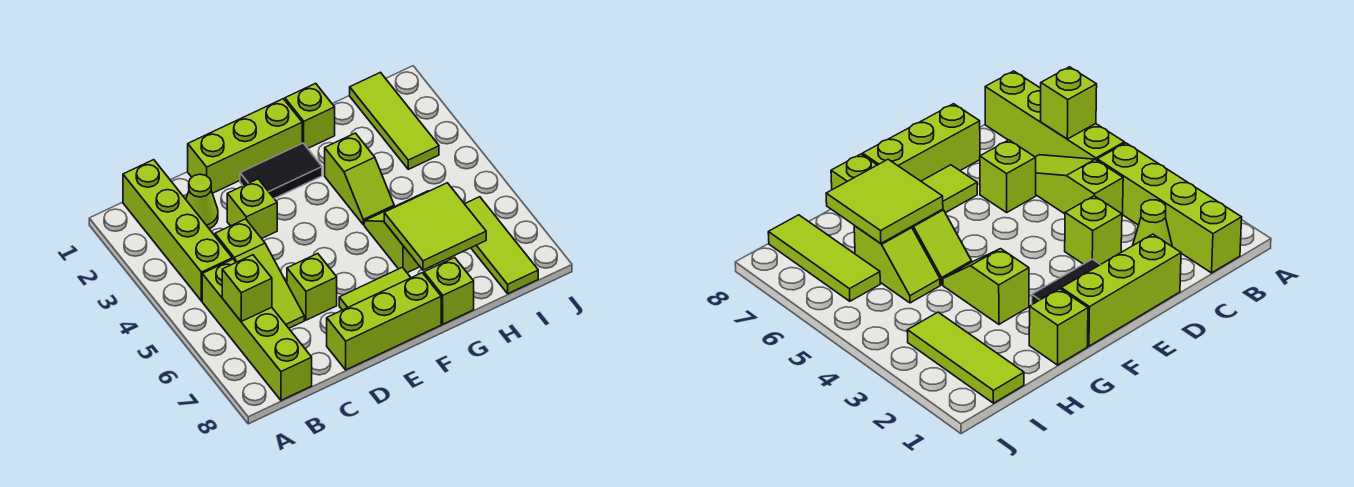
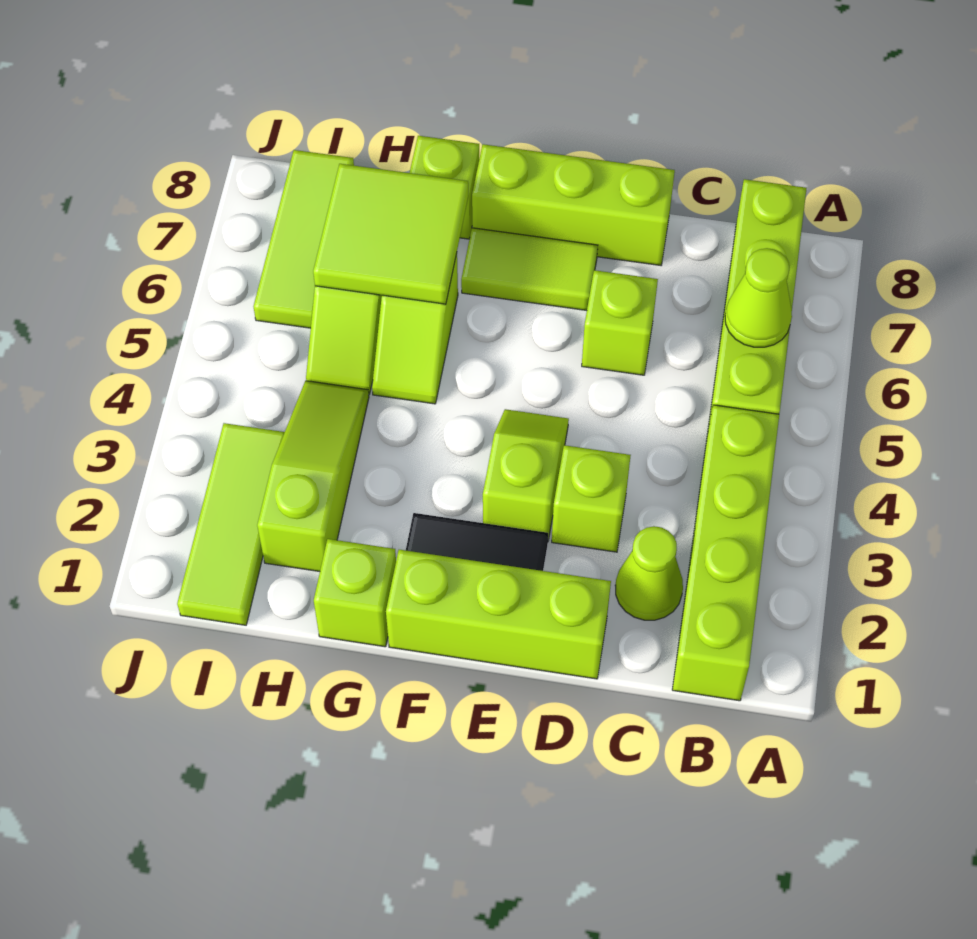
lime 1x1 brick [222,255,272,321] -> lime 1x1 cone [725,248,792,347]
lime 1x3 slope [215,219,304,328] -> lime 1x3 slope moved to [257,381,369,571]
lime 1x2 slope [325,133,394,225] -> lime 1x2 slope moved to [483,409,569,540]

